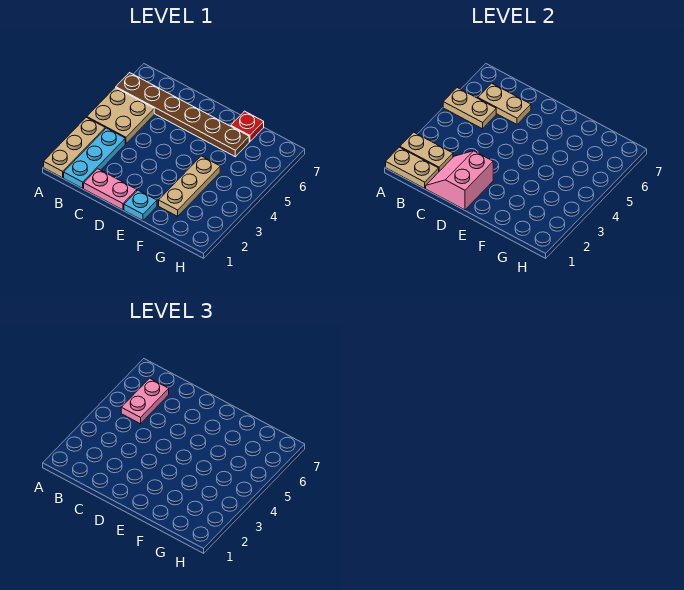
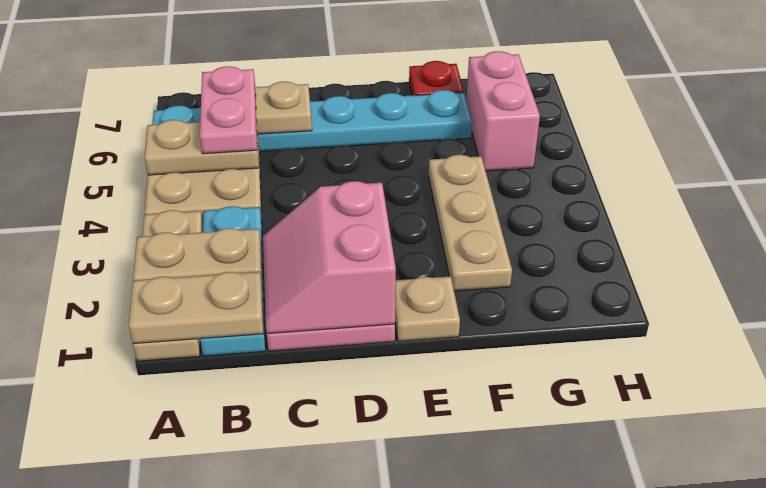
brown 1x6 plate [116,73,249,157] -> cyan 1x6 plate [152,90,472,151]
cyan 1x1 plate [124,190,157,220] -> tan 1x1 plate [395,276,460,341]
none -> pink 1x2 brick [466,51,540,171]

